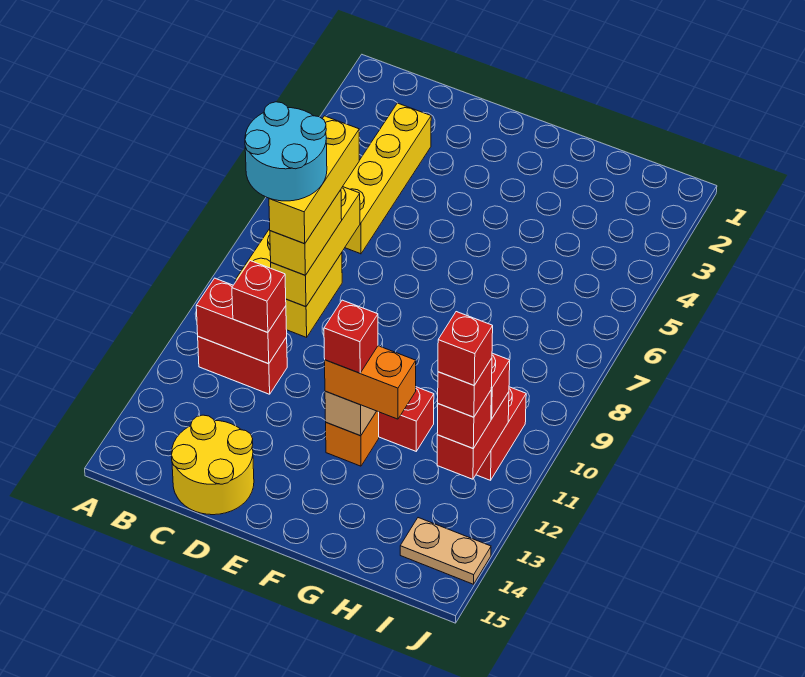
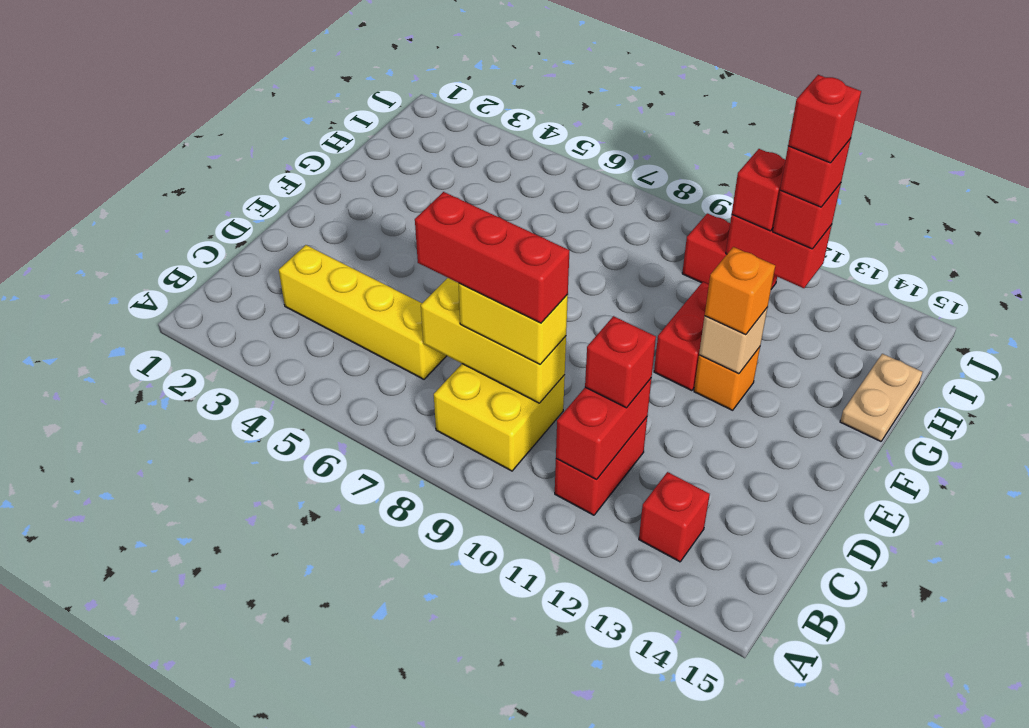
cyan 2x2 round brick [245,102,327,201] -> none
yellow 1x3 brick [269,116,359,244] -> red 1x3 brick [415,192,569,323]
yellow 2x2 round brick [171,415,254,515] -> none
orange 1x2 brick [325,346,416,419] -> orange 1x1 brick [705,247,775,335]
red 1x1 brick [324,300,378,373] -> red 1x1 brick moved to [639,472,710,562]
tan 1x2 plate [400,518,491,584] -> tan 1x2 plate moved to [840,354,922,441]

